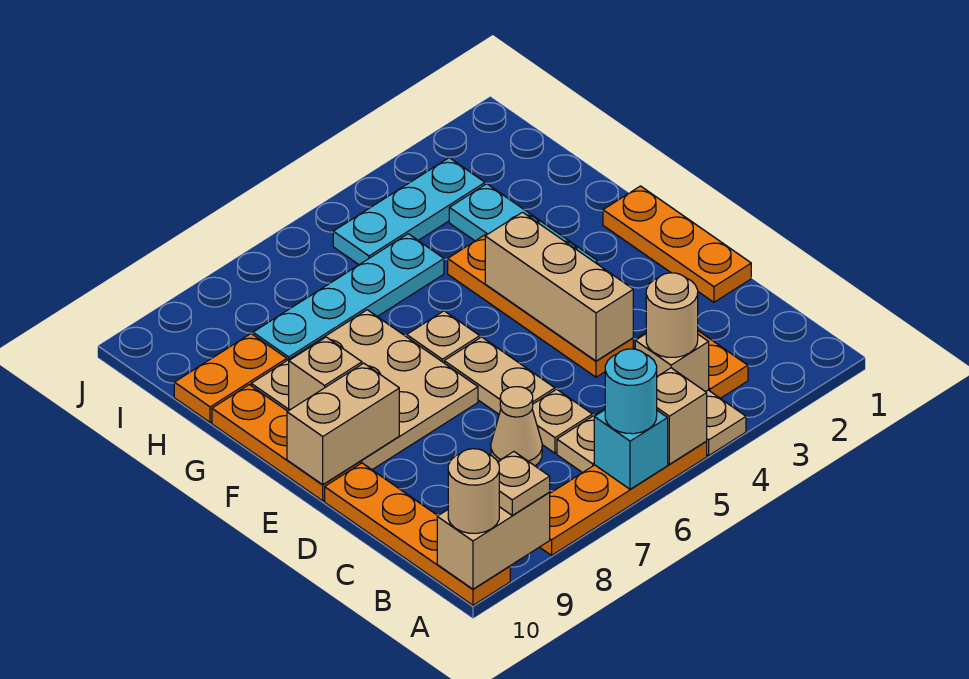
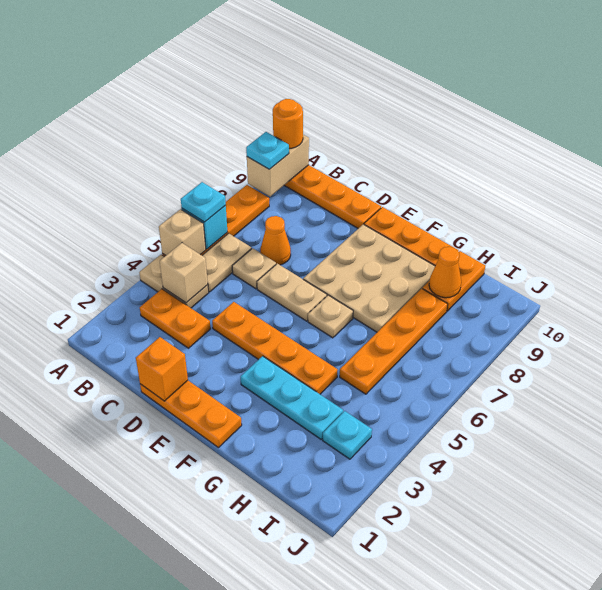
cyan 1x1 round brick [605,349,657,434] -> cyan 1x1 plate [181,182,226,222]
tan 1x1 plate [498,452,550,515] -> cyan 1x1 plate [246,132,289,169]
tan 1x1 round brick [448,449,499,533] -> orange 1x1 round brick [273,99,303,148]
tan 1x1 round brick [646,273,698,357] -> none
tan 1x1 cone [491,387,542,466] -> orange 1x1 cone [260,216,291,265]
none -> orange 1x1 brick [136,337,188,401]
tan 1x3 brick [485,212,633,361] -> none
tan 1x2 brick [287,363,399,485] -> none
tan 1x1 brick [289,337,362,410] -> none
cyan 1x4 plate [253,234,444,360] -> orange 1x4 plate [340,289,448,394]
none -> orange 1x1 cone [429,247,461,298]
cyan 1x3 plate [333,158,485,265] -> cyan 1x1 plate [323,411,372,459]

